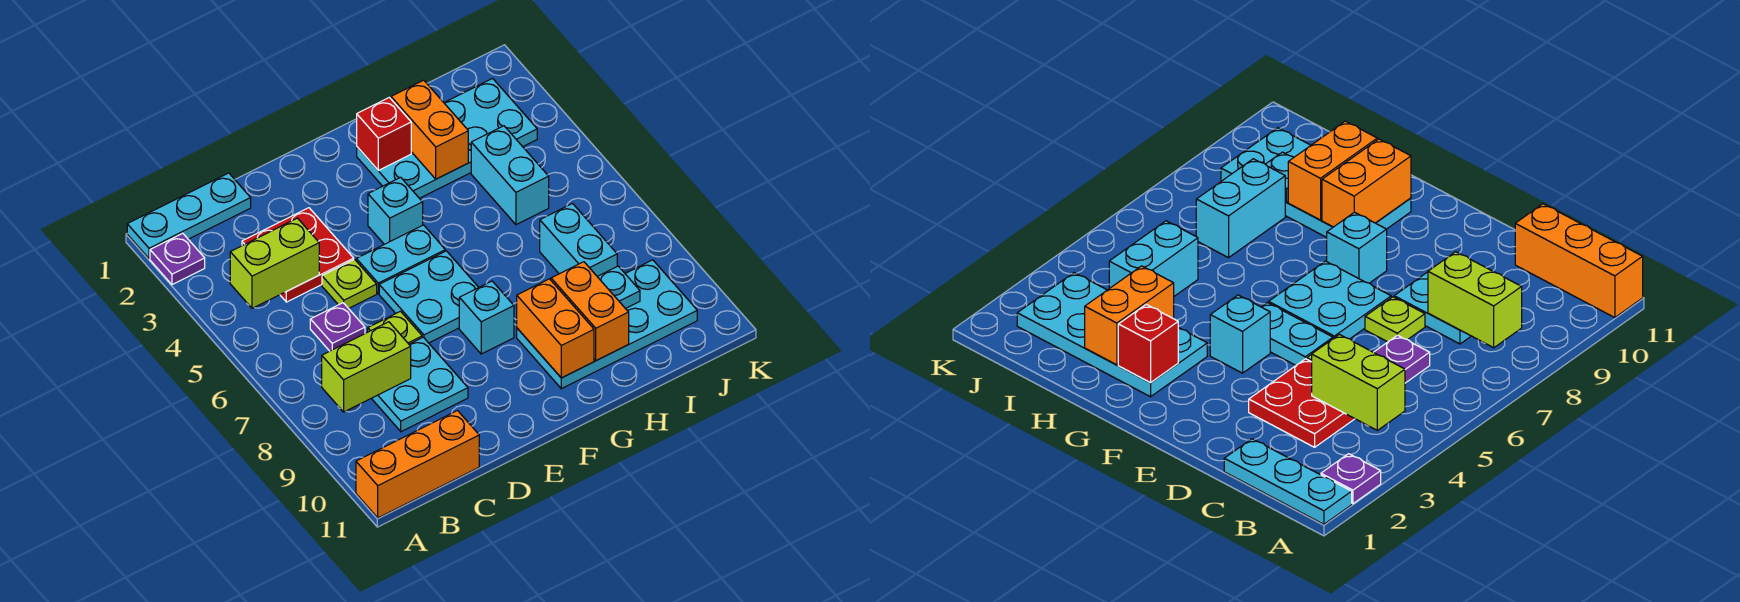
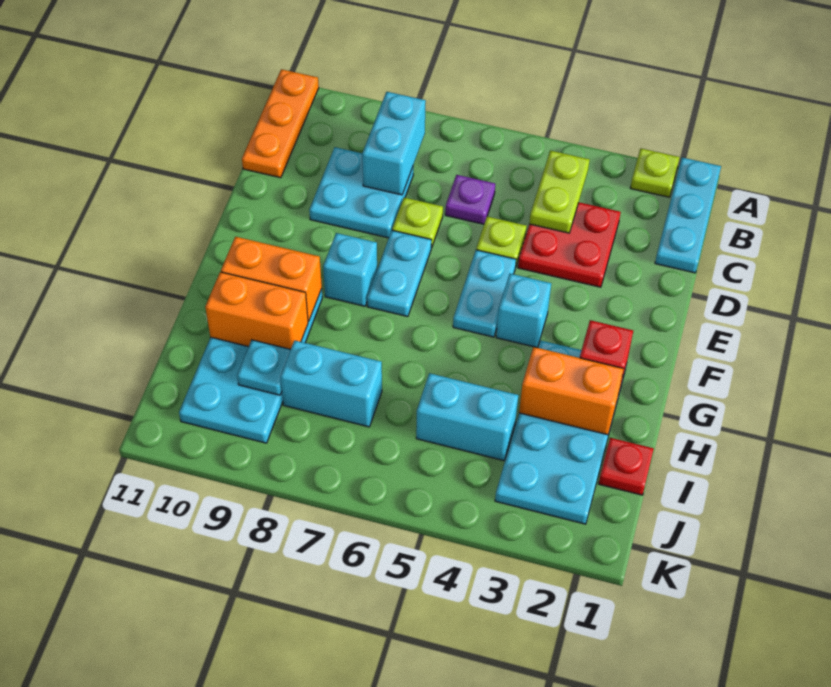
purple 1x1 plate [150,233,205,285] -> lime 1x1 plate [630,149,680,197]
orange 1x3 brick [356,411,479,518] -> orange 1x3 plate [242,69,319,178]
lime 1x2 brick [230,218,319,308] -> lime 1x2 plate [529,151,590,233]
lime 1x2 brick [322,322,411,412] -> cyan 1x2 brick [362,92,426,195]
cyan 2x2 plate [379,251,479,343] -> cyan 1x2 plate [367,230,431,317]
none -> red 1x1 plate [599,438,654,495]

